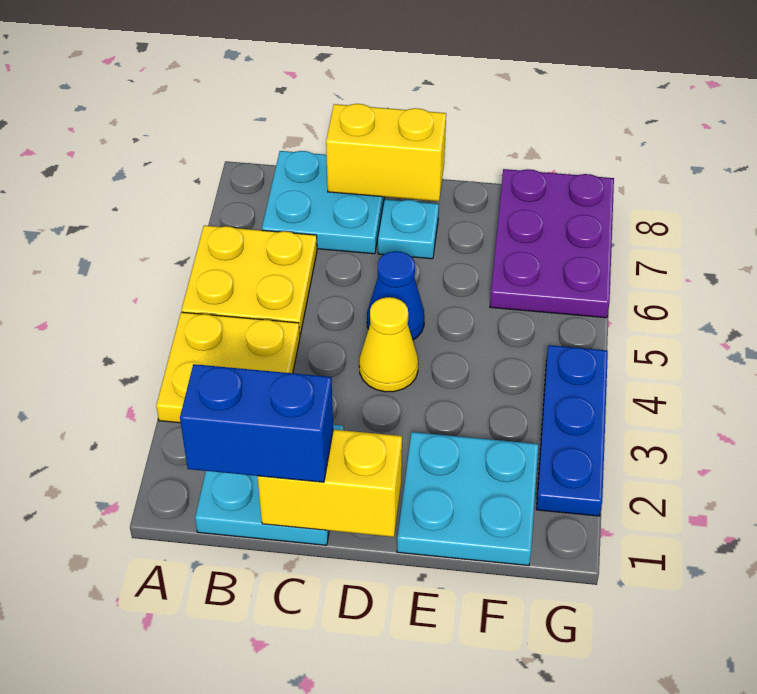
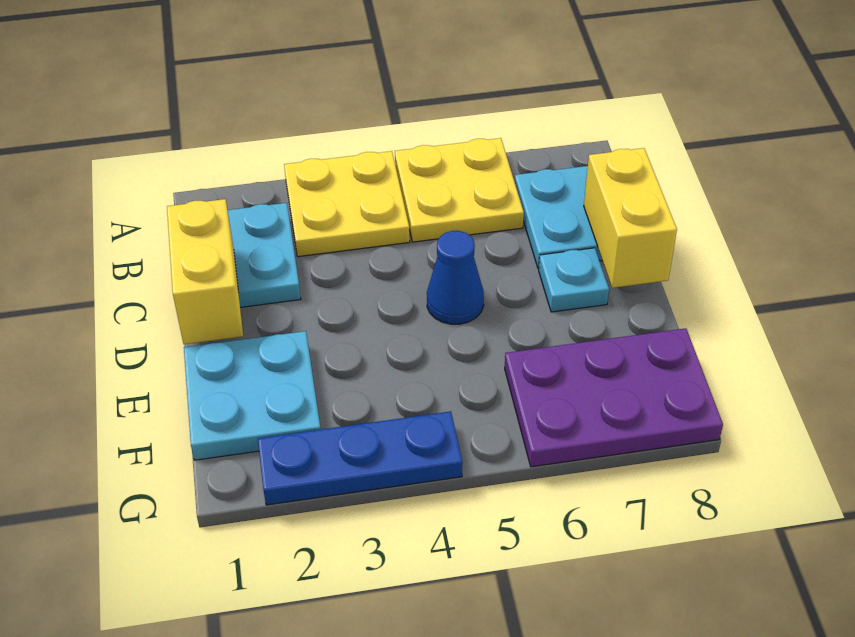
blue 1x2 brick [180,364,333,482] -> none
yellow 1x1 cone [359,297,418,392] -> none

